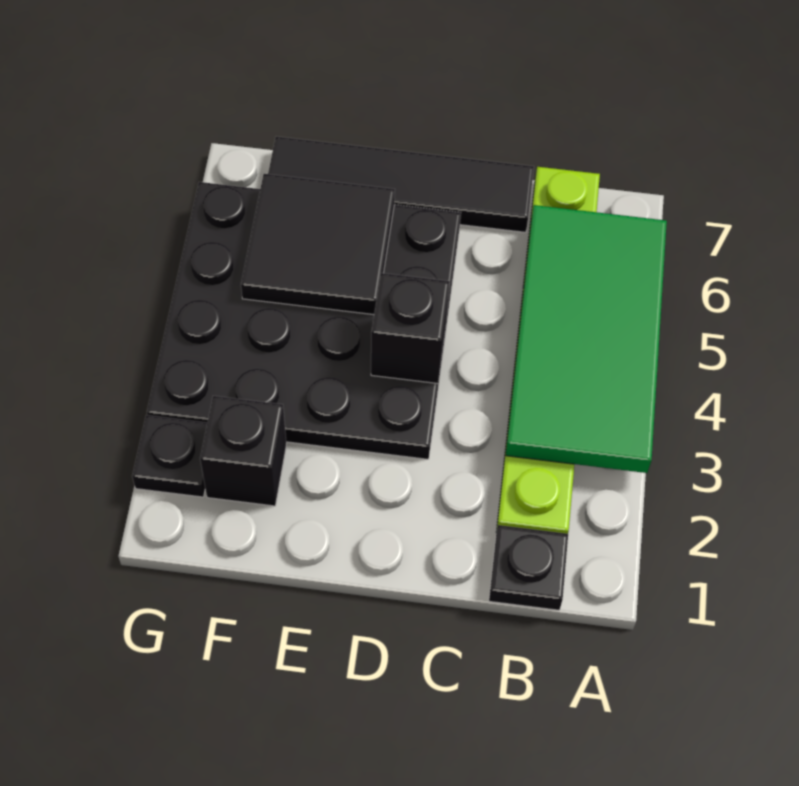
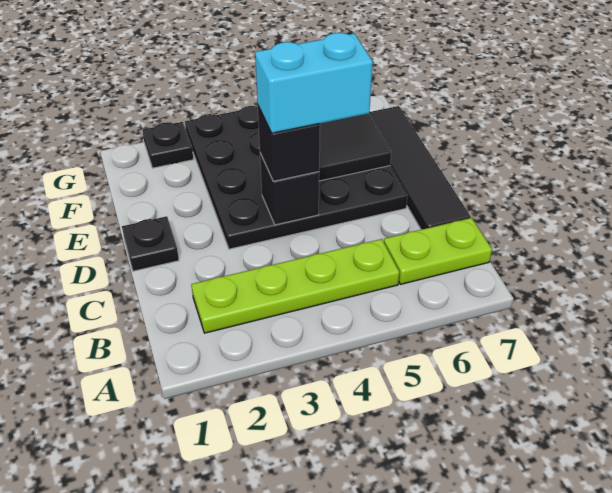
green 2x4 tile [505,205,667,473] -> none
black 1x1 plate [489,525,568,610] -> black 1x1 plate moved to [122,216,179,271]
none -> cyan 1x2 brick [255,33,373,133]
black 1x1 brick [200,396,286,506] -> black 1x1 brick moved to [258,106,320,181]

